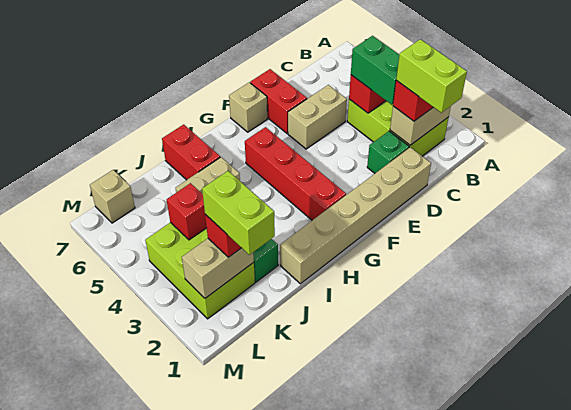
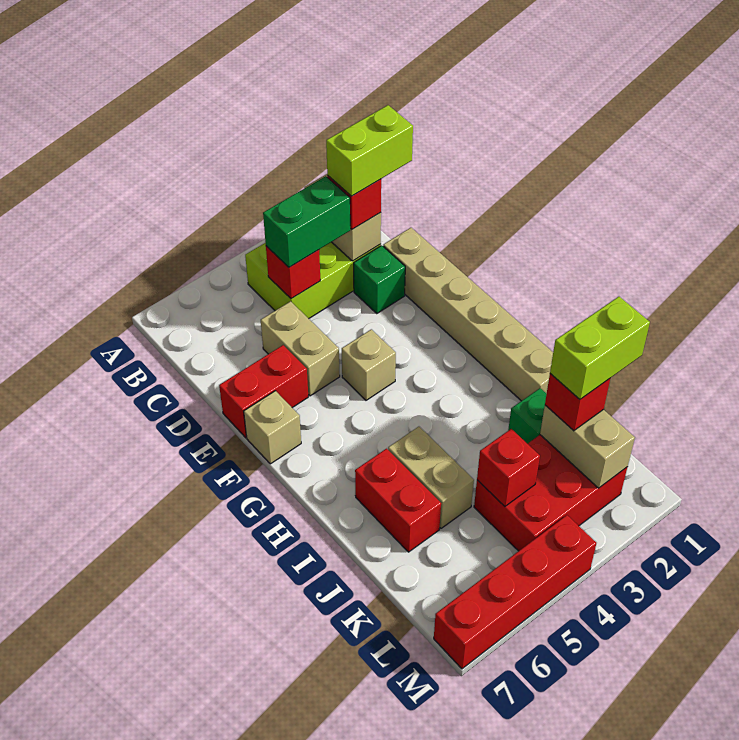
red 1x4 brick [245,127,346,220] -> red 1x4 brick moved to [434,515,596,669]
red 1x2 brick [162,124,220,180] -> red 1x2 brick turned to [355,449,441,552]
lime 2x3 brick [145,222,255,319] -> red 2x3 brick [474,435,627,551]
tan 1x1 brick [90,170,135,223] -> tan 1x1 brick moved to [342,329,396,400]

